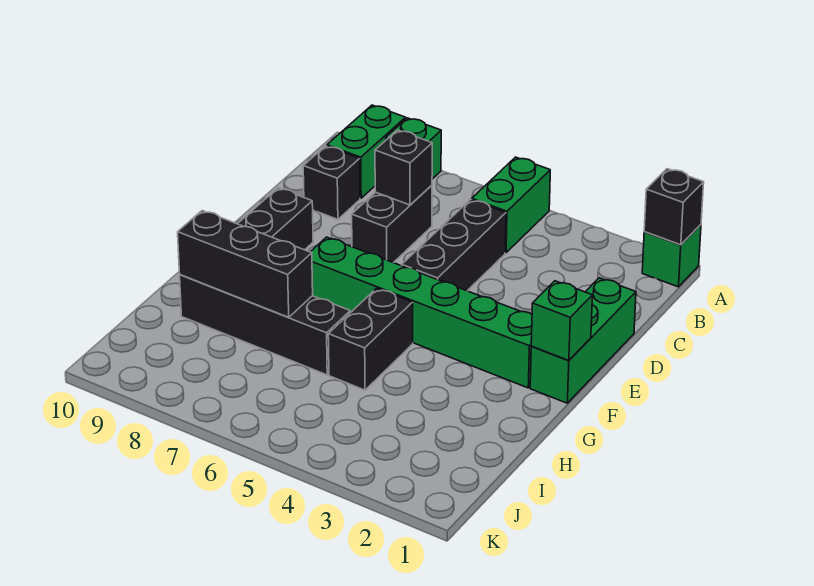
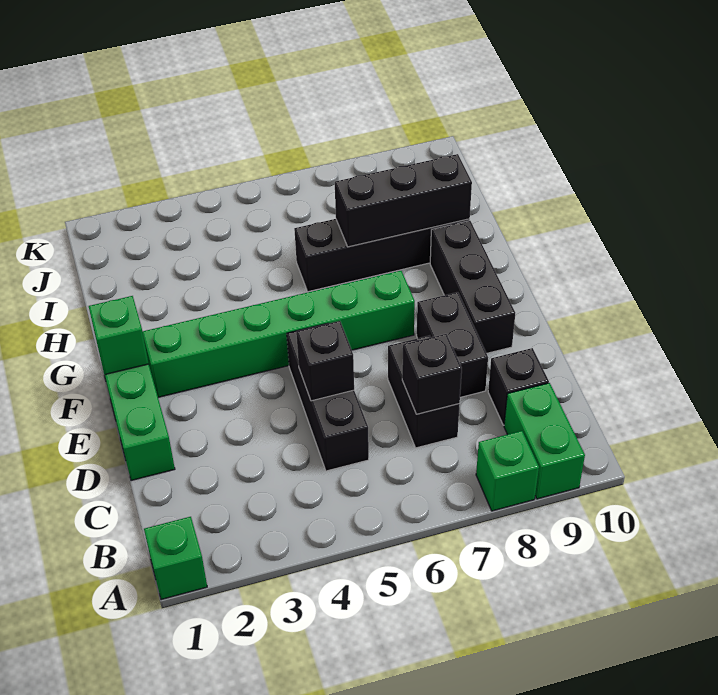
black 1x1 brick [644,169,704,245] -> black 1x1 brick moved to [296,321,354,401]
green 1x2 brick [472,157,550,253] -> none
black 1x2 brick [328,288,413,390] -> black 1x2 brick moved to [417,292,488,397]

